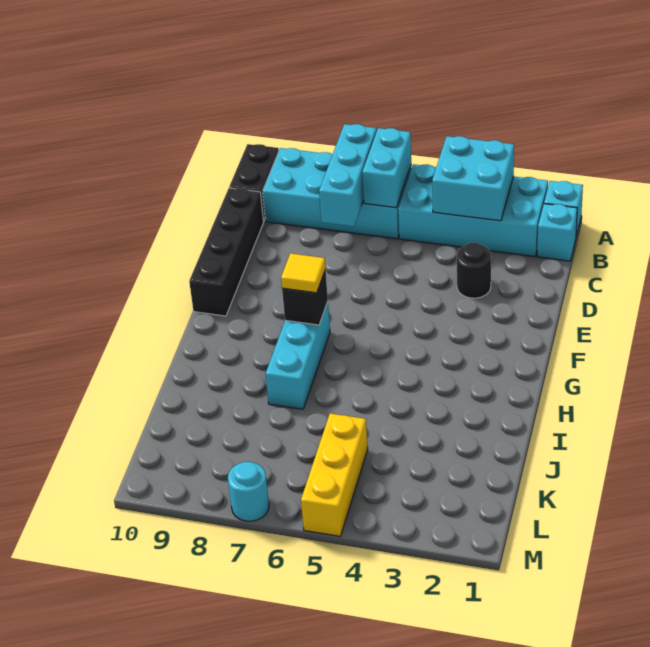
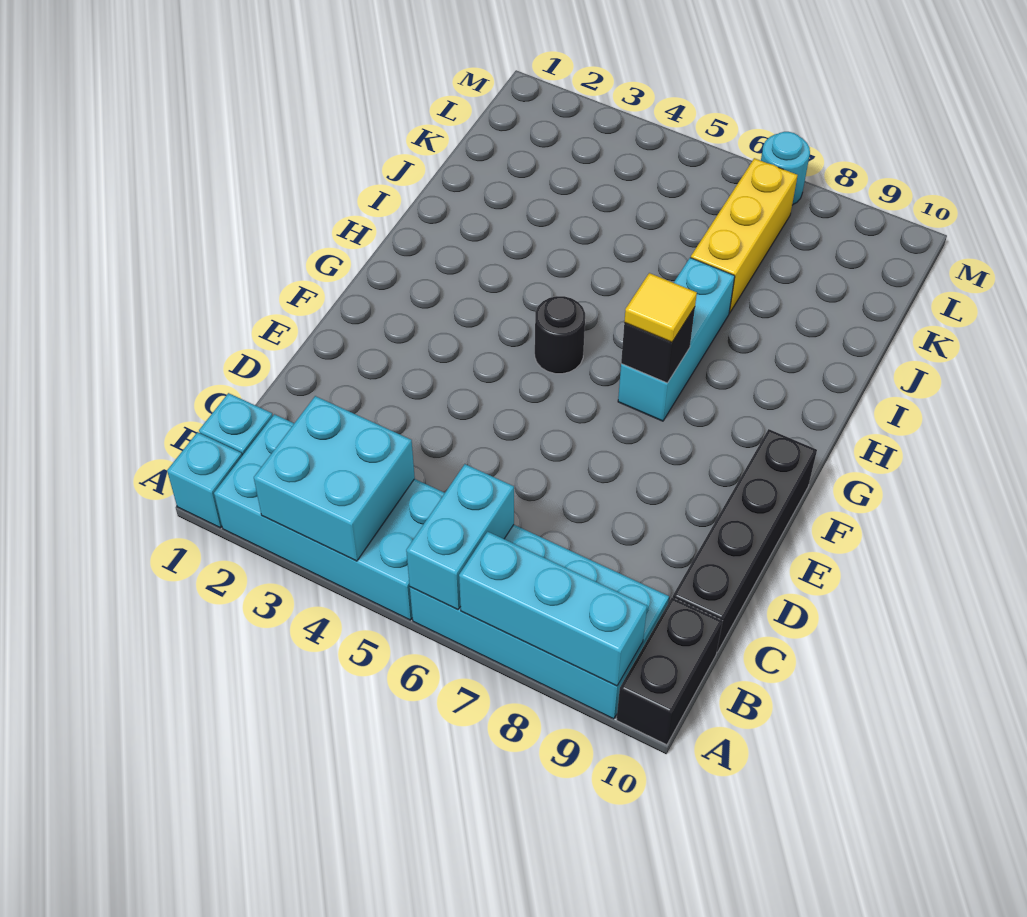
cyan 1x3 brick [319,124,377,226] -> cyan 1x3 brick turned to [459,532,647,686]
black 1x1 round brick [457,243,491,298] -> black 1x1 round brick moved to [535,296,585,374]
yellow 1x3 brick [301,413,368,536] -> yellow 1x3 brick moved to [691,158,798,313]

